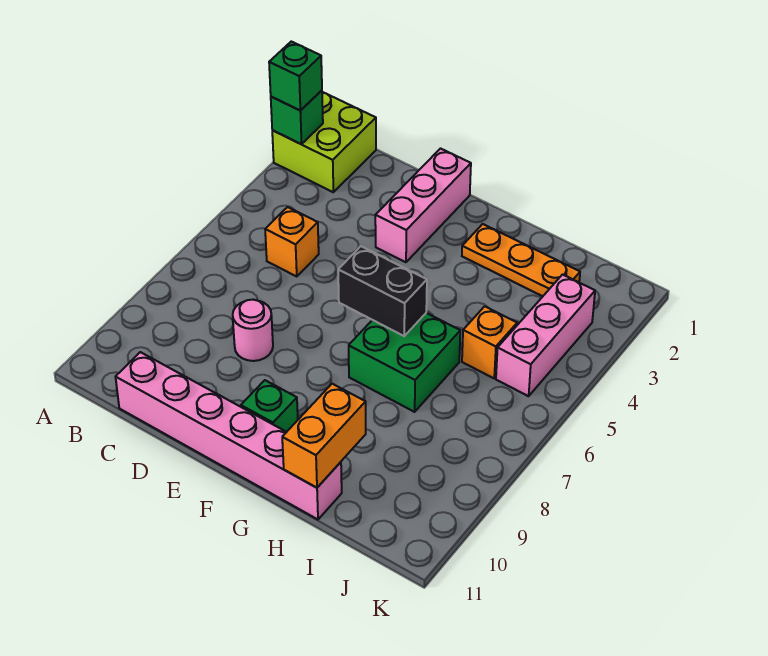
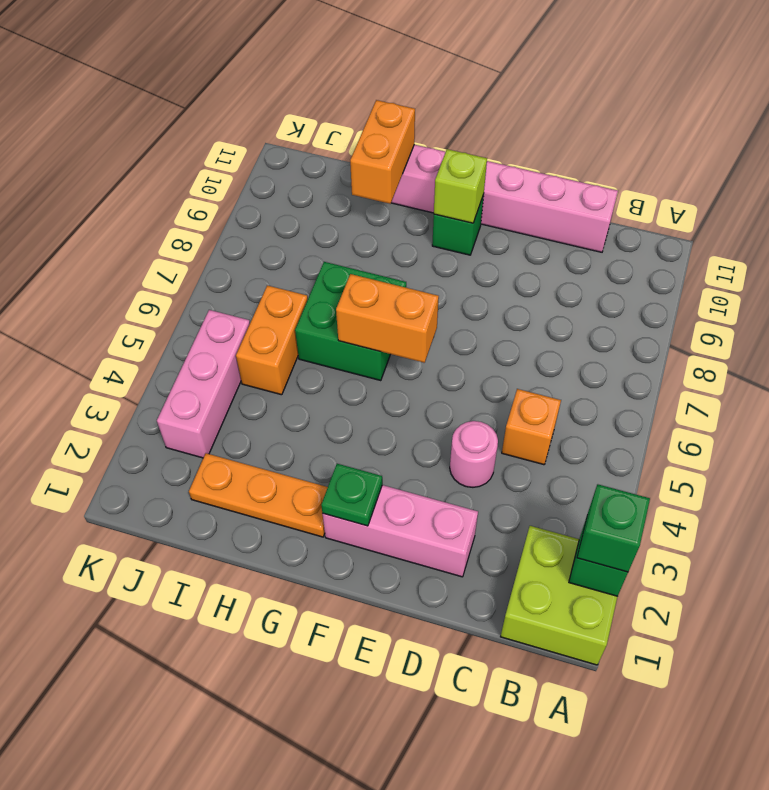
pink 1x1 round brick [233,300,273,361] -> pink 1x1 round brick moved to [450,421,498,487]
pink 1x3 brick [375,149,471,262] -> pink 1x3 brick turned to [322,485,478,577]
none -> green 1x1 plate [321,464,382,526]
black 1x2 brick [338,246,427,336] -> orange 1x2 brick [336,274,439,363]
none -> lime 1x1 brick [434,149,487,223]
orange 1x1 brick [462,306,517,378] -> orange 1x2 brick [236,285,308,395]

